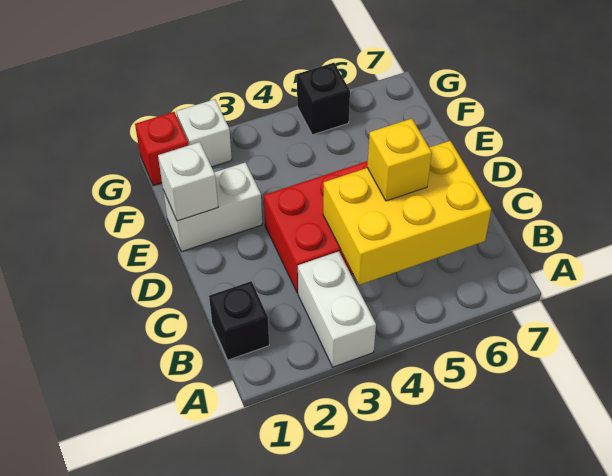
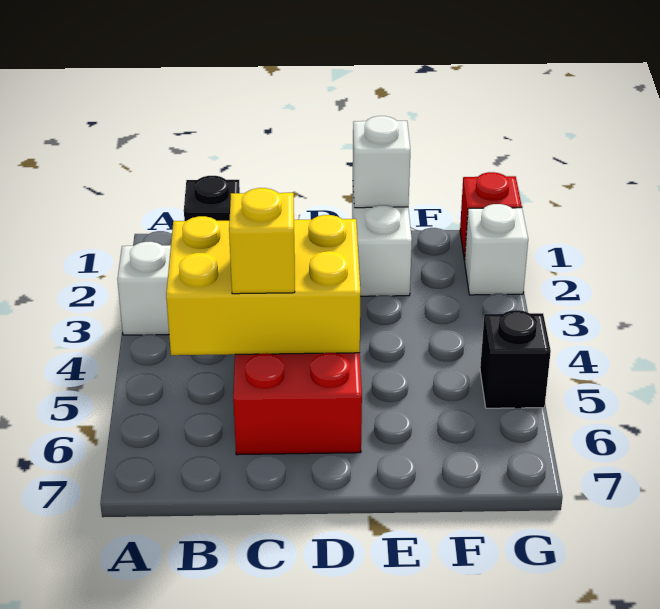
yellow 2x3 brick [323,141,491,285] -> yellow 2x3 brick turned to [166,215,361,355]

